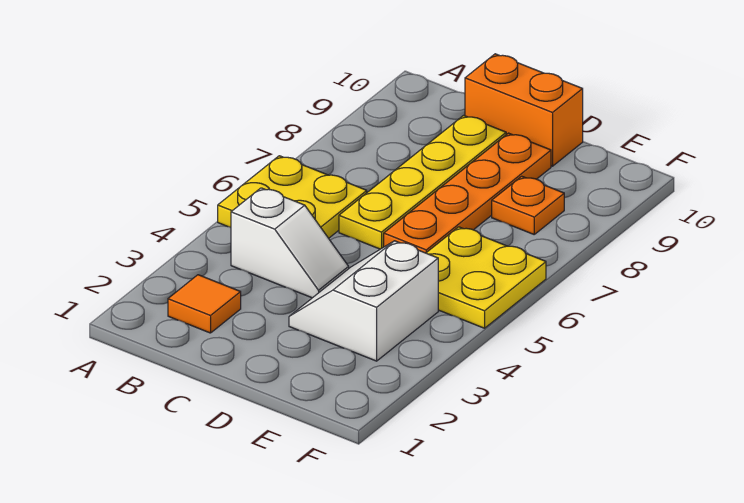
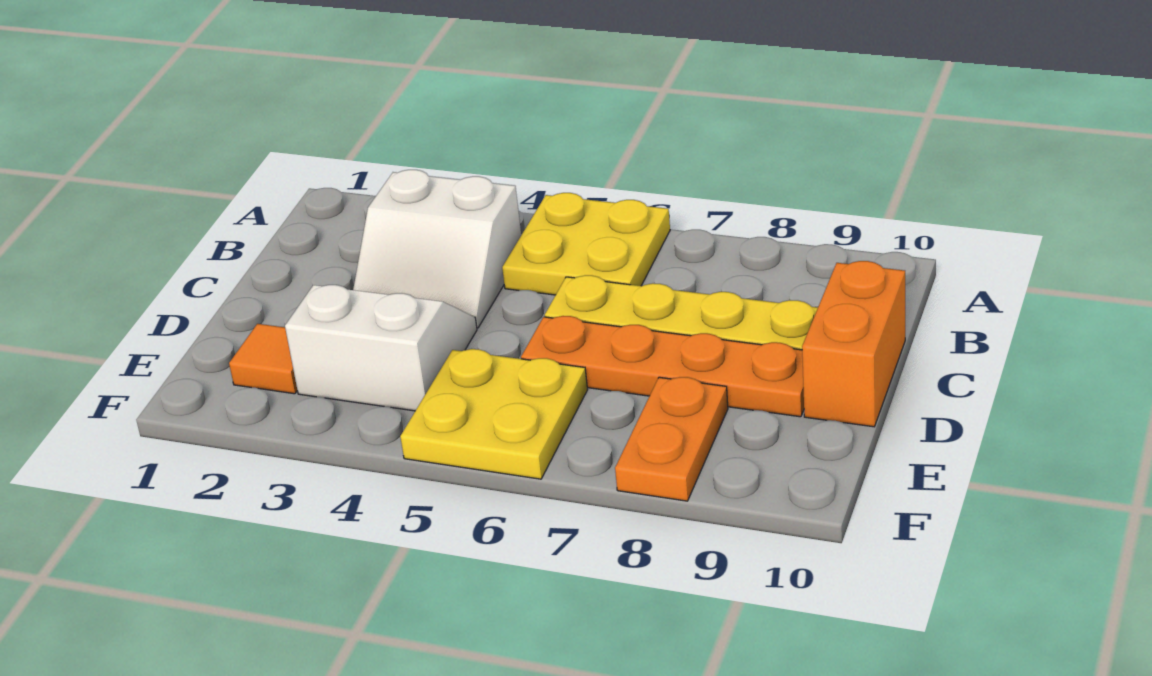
orange 1x1 tile [168,275,241,333] -> orange 1x1 tile moved to [229,324,297,394]
white 1x2 slope [231,188,349,298] -> white 2x2 slope [353,170,521,328]
orange 1x1 plate [492,176,564,234] -> orange 1x2 plate [615,377,728,501]

